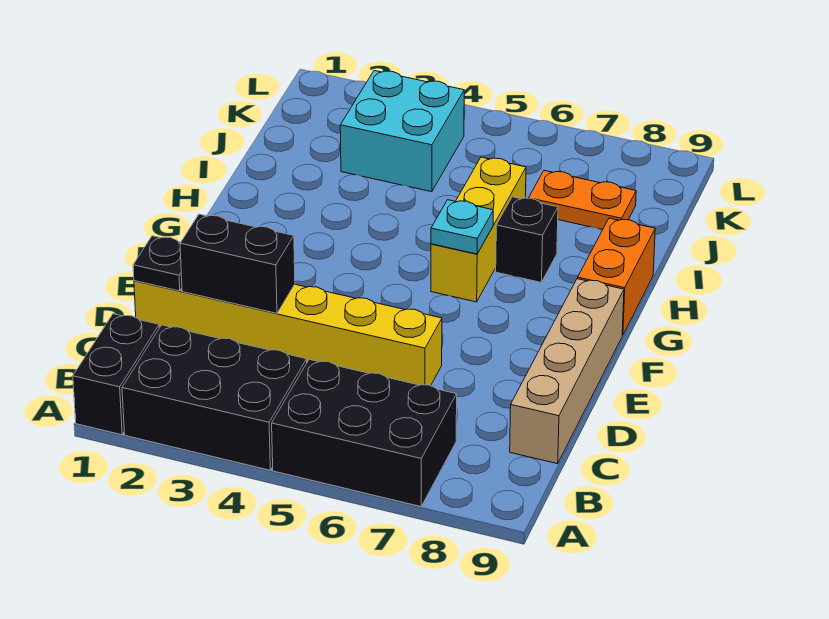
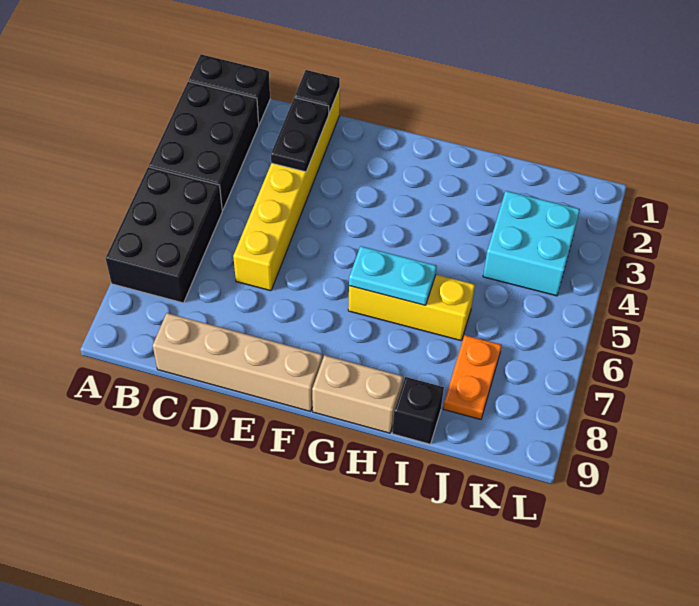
black 1x2 brick [180,214,295,313] -> black 1x2 plate [271,98,329,172]
cyan 1x1 plate [431,200,493,254] -> cyan 1x2 plate [349,246,437,305]
orange 1x2 brick [578,218,655,335] -> tan 1x2 brick [312,355,403,433]
black 1x1 brick [496,197,558,282] -> black 1x1 brick moved to [392,377,444,444]

